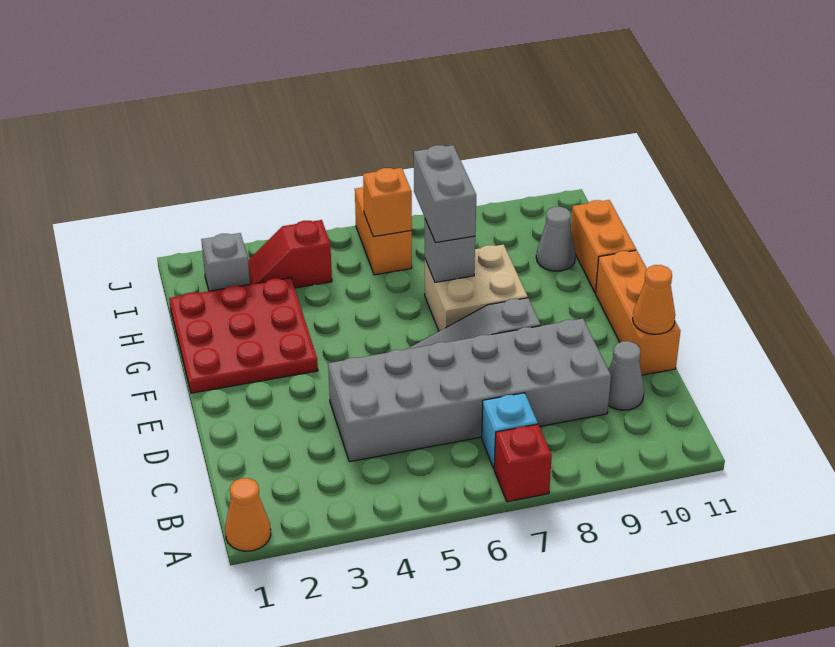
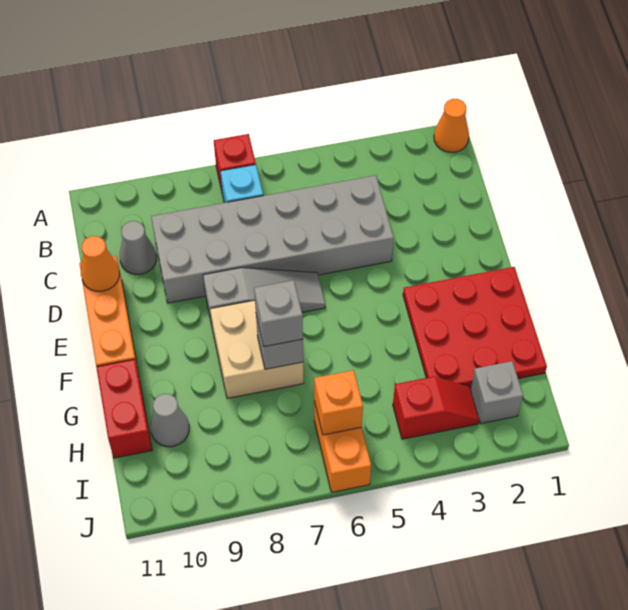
grey 1x2 brick [414,145,476,243] -> grey 1x1 brick [254,280,303,347]
orange 1x2 brick [571,200,636,293] -> red 1x2 brick [96,359,152,458]

